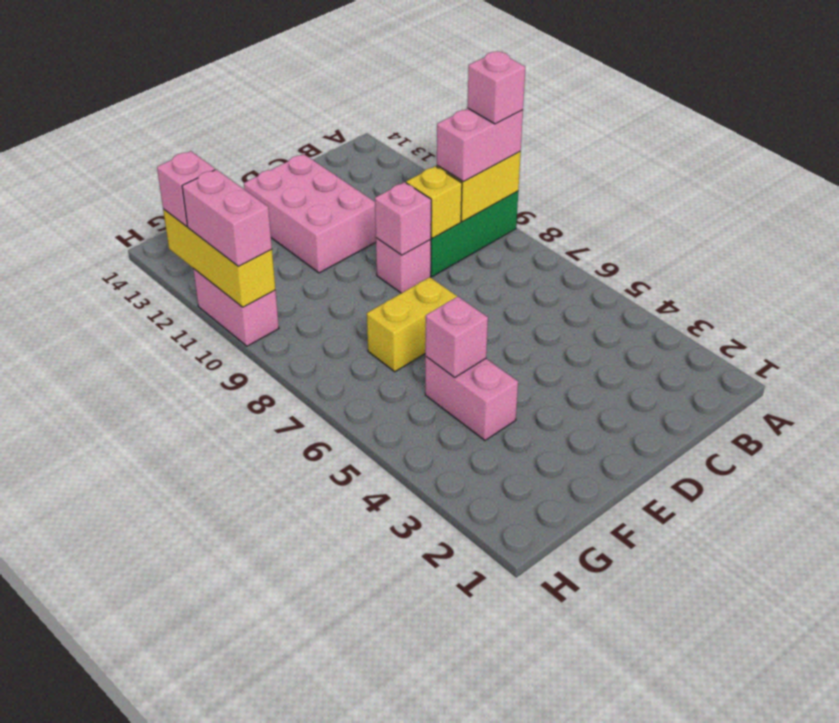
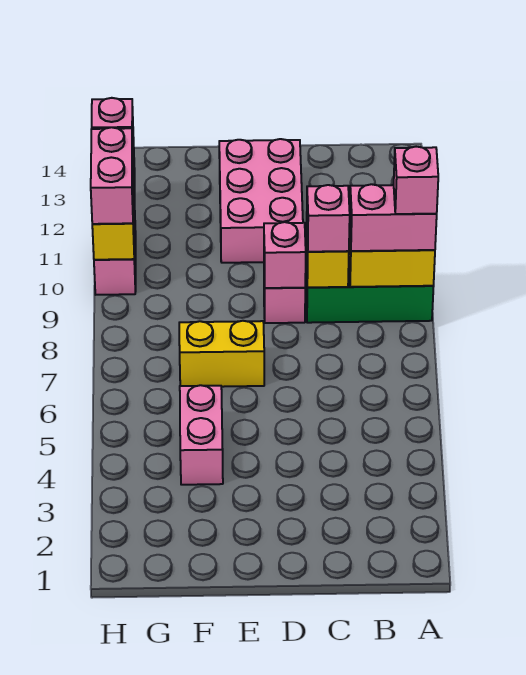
pink 1x1 brick [425,296,488,378] -> pink 1x1 brick moved to [307,185,350,252]

